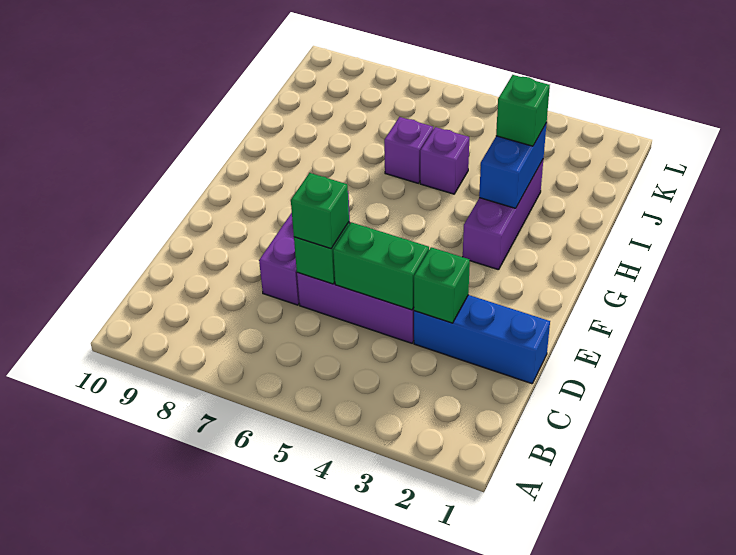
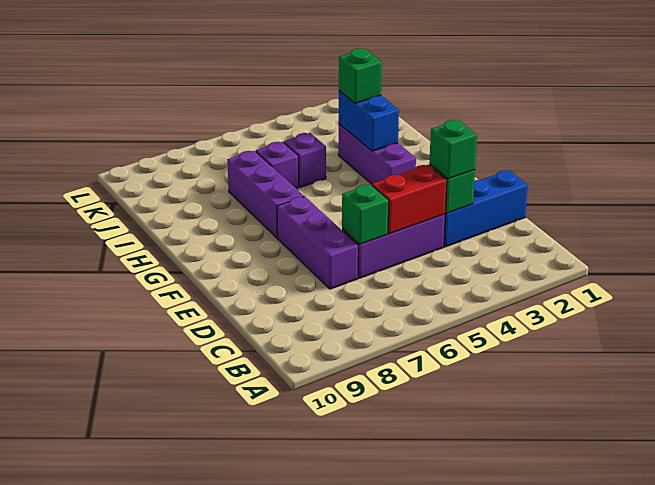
green 1x2 brick [333,222,429,310] -> red 1x2 brick [372,165,447,234]
green 1x1 brick [291,173,349,248] -> green 1x1 brick moved to [429,120,477,179]
none -> purple 1x3 brick [227,151,304,238]

